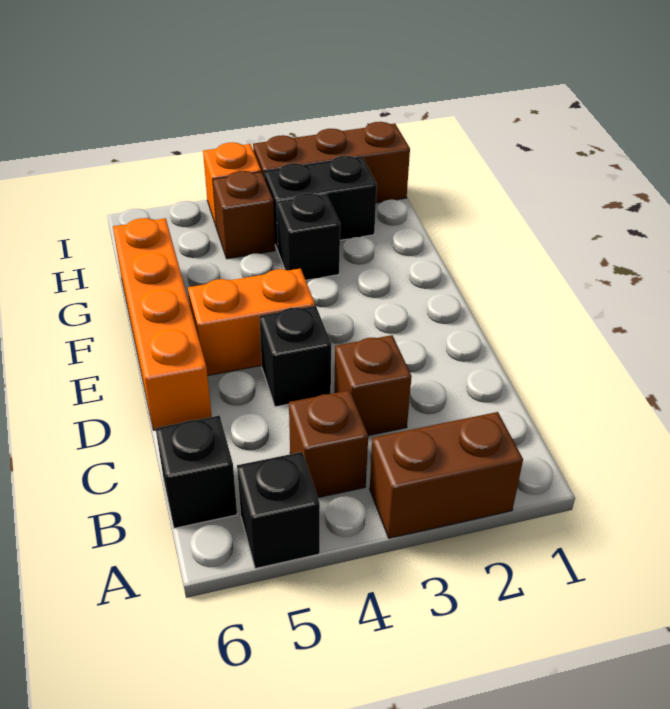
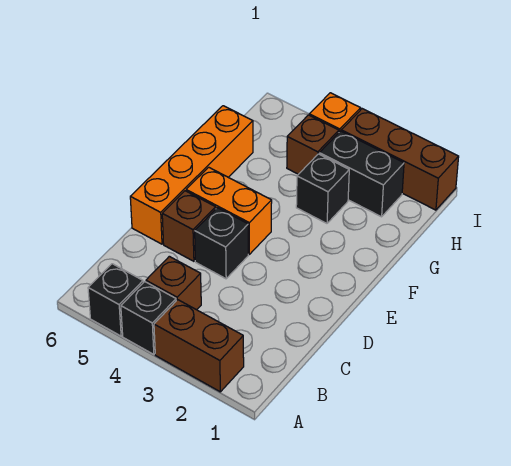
black 1x1 brick [155,415,237,528] -> black 1x1 brick moved to [121,282,176,354]
brown 1x1 brick [334,335,412,436] -> brown 1x1 brick moved to [162,191,216,261]

